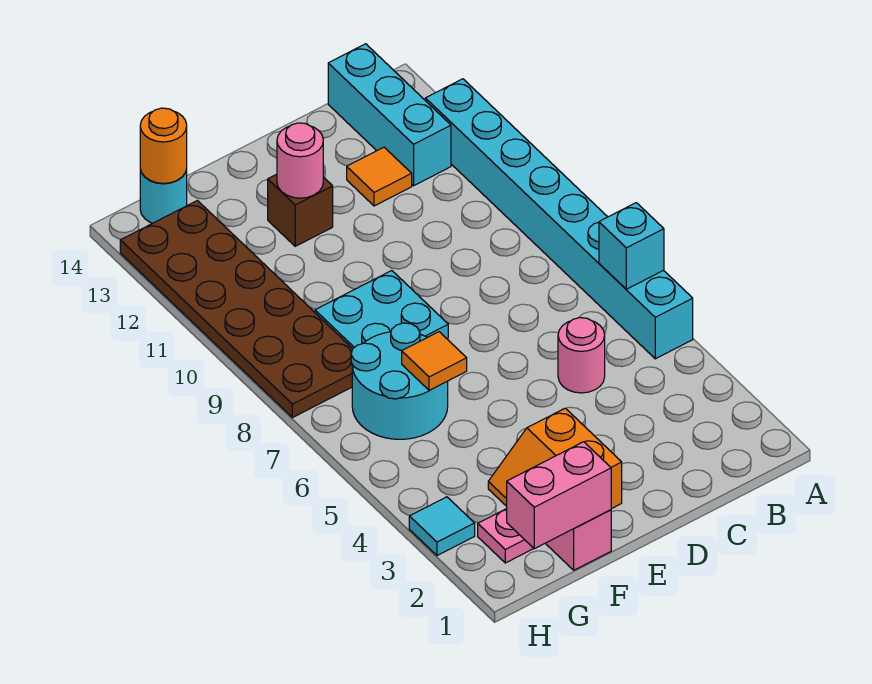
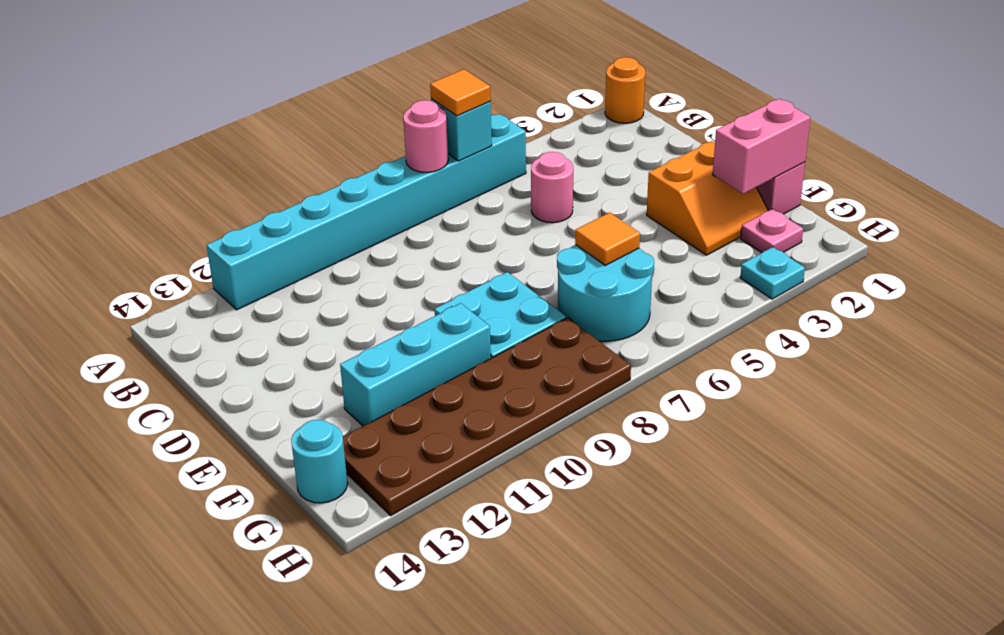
cyan 1x3 brick [328,44,451,186] -> cyan 1x3 brick moved to [340,303,491,426]
orange 1x1 tile [347,147,412,206] -> orange 1x1 tile moved to [430,69,491,116]
brown 1x1 brick [268,174,333,246] -> none
pink 1x1 round brick [277,123,323,198] -> pink 1x1 round brick moved to [403,100,448,172]
pink 1x2 brick [507,442,611,549] -> pink 1x2 brick turned to [713,99,811,194]
orange 1x1 round brick [140,108,187,183] -> orange 1x1 round brick moved to [605,57,645,123]
cyan 1x1 tile [409,497,475,556] -> cyan 1x1 plate [740,247,805,299]

